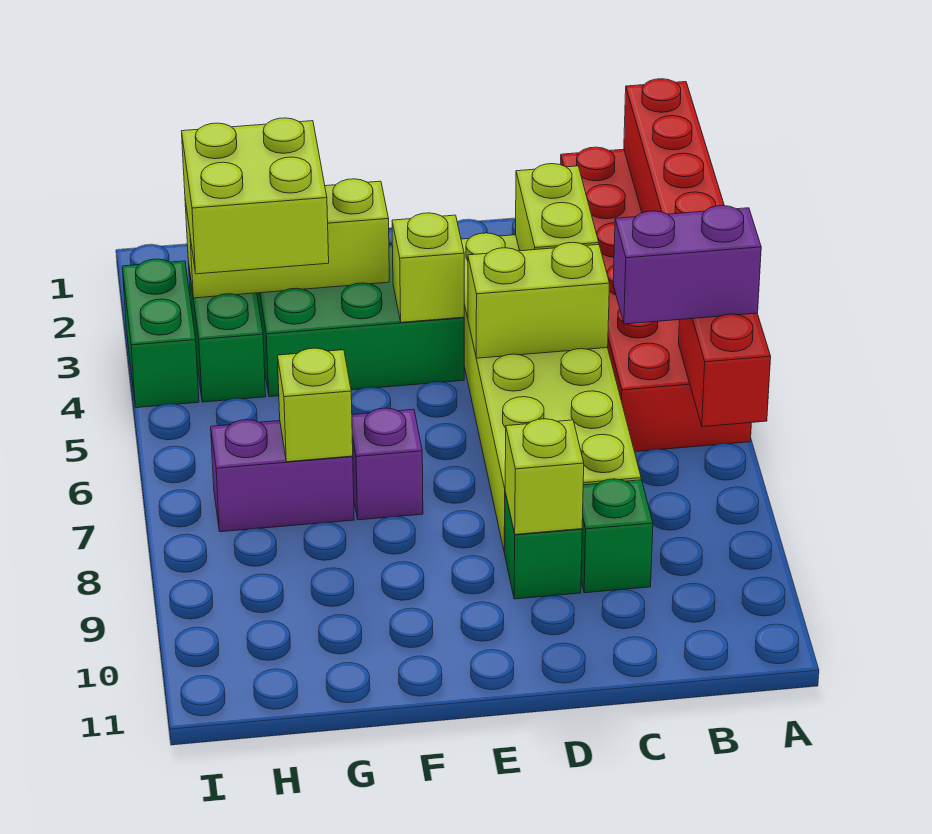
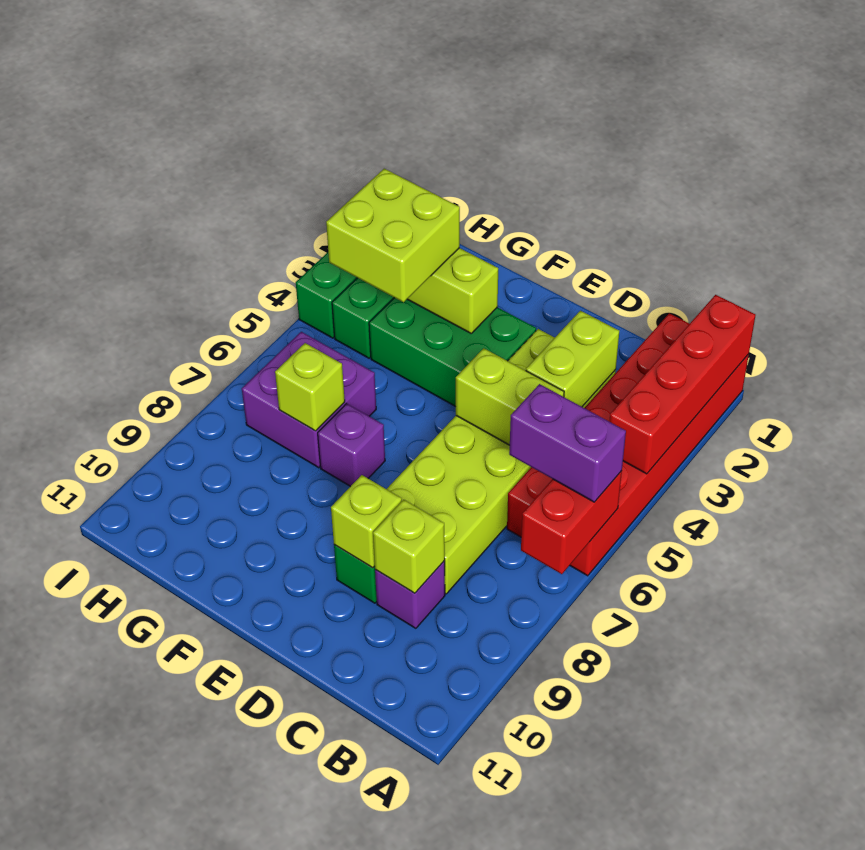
green 1x1 brick [581,479,653,593] -> purple 1x1 brick [375,561,445,628]
lime 1x1 brick [392,213,464,322] -> lime 1x1 brick moved to [373,500,445,593]
purple 1x2 brick [211,420,354,532] -> purple 2x2 brick [242,332,376,468]

